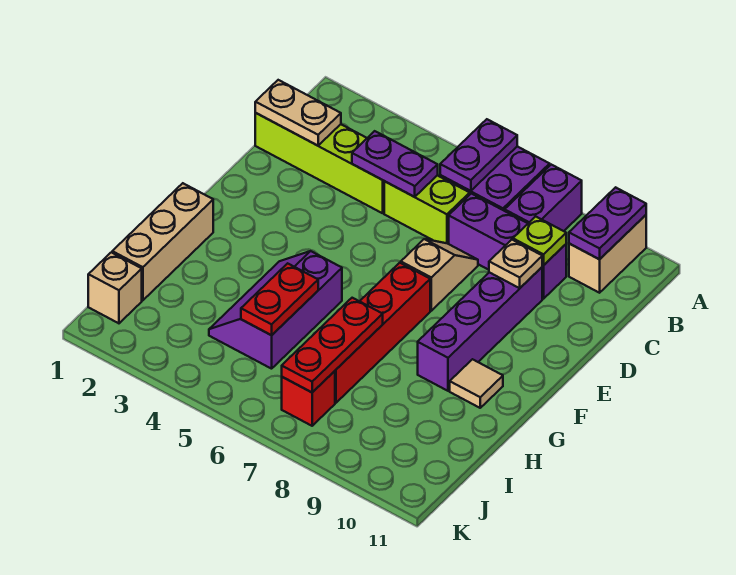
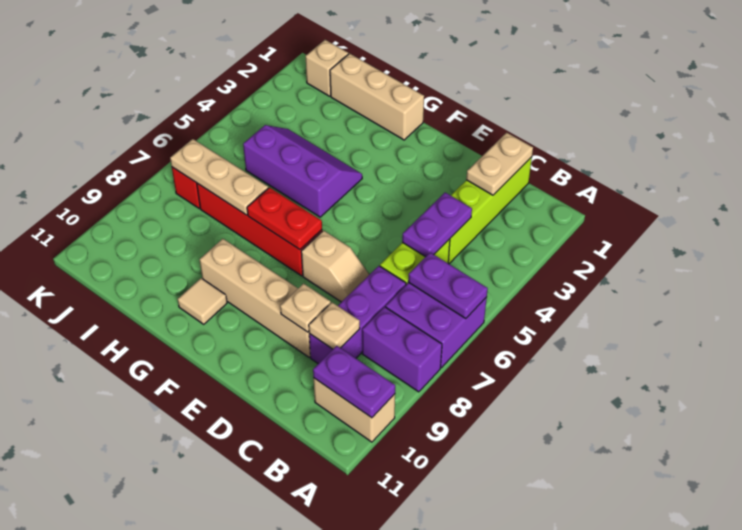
lime 1x1 plate [513,216,566,265] -> tan 1x1 plate [309,303,360,349]
purple 1x4 brick [418,267,542,391] -> tan 1x4 brick [200,239,311,357]
red 1x2 plate [241,263,318,335] -> red 1x2 plate moved to [247,188,322,250]
red 1x3 plate [282,298,383,392] -> tan 1x3 plate [170,139,268,215]

